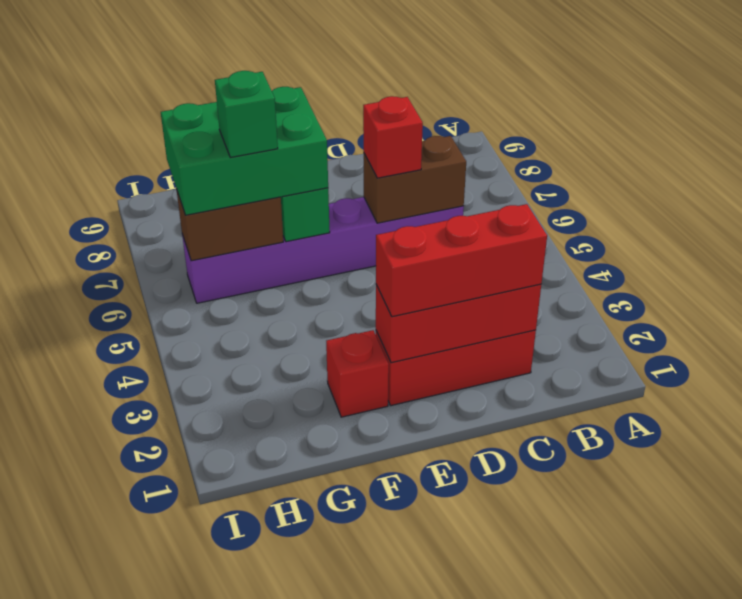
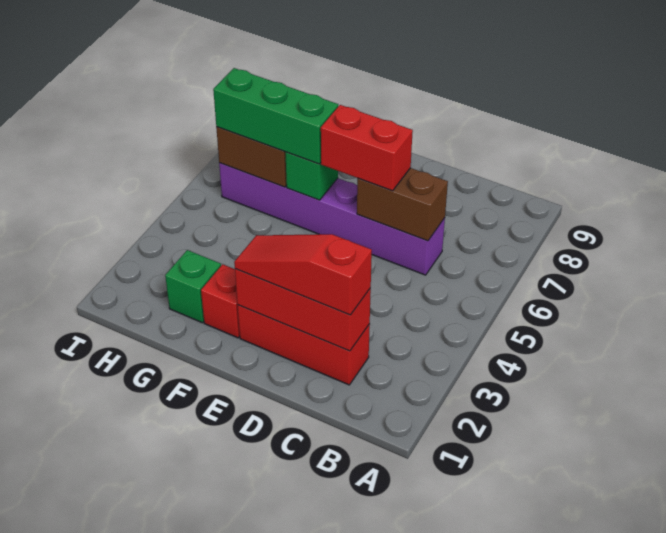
red 1x3 brick [376,204,547,317] -> red 1x3 slope [234,234,372,315]
red 1x1 brick [363,96,423,178] -> red 1x2 brick [321,105,413,191]
green 2x3 brick [161,87,328,215] -> green 1x3 brick [213,68,338,164]
green 1x1 brick [215,71,278,158] -> green 1x1 brick moved to [165,250,221,323]

